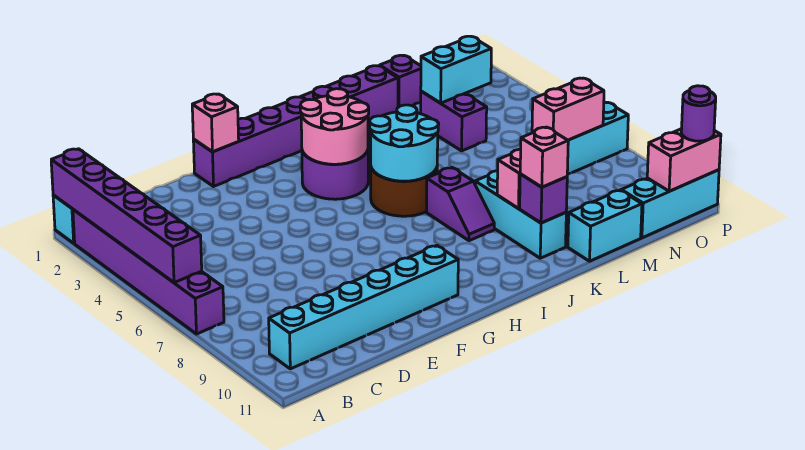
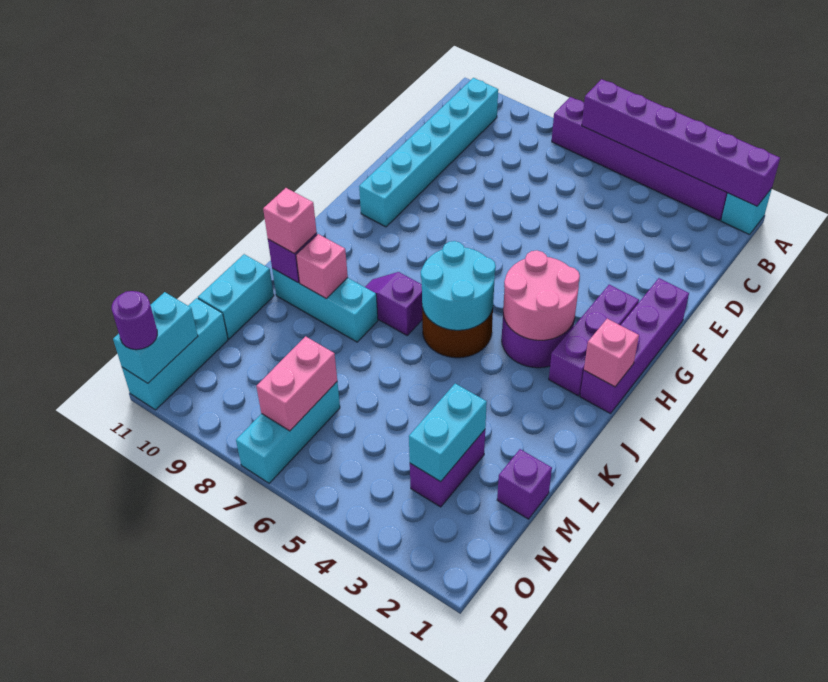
pink 1x1 brick [192,94,239,152] -> pink 1x1 brick moved to [584,319,639,387]
purple 1x3 brick [301,66,398,124] -> purple 1x3 brick moved to [549,285,639,396]
purple 1x2 brick [421,91,487,151] -> purple 1x2 brick turned to [410,430,485,507]
pink 1x2 brick [647,129,721,191] -> cyan 1x2 brick [113,292,198,383]

